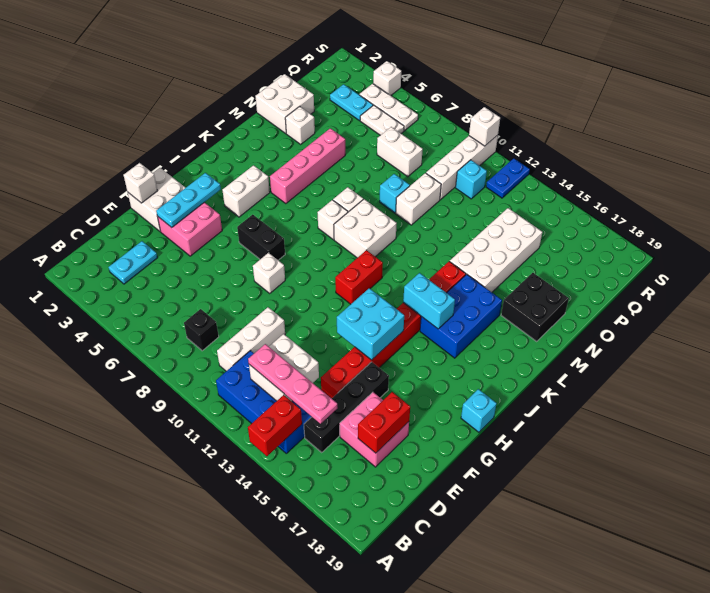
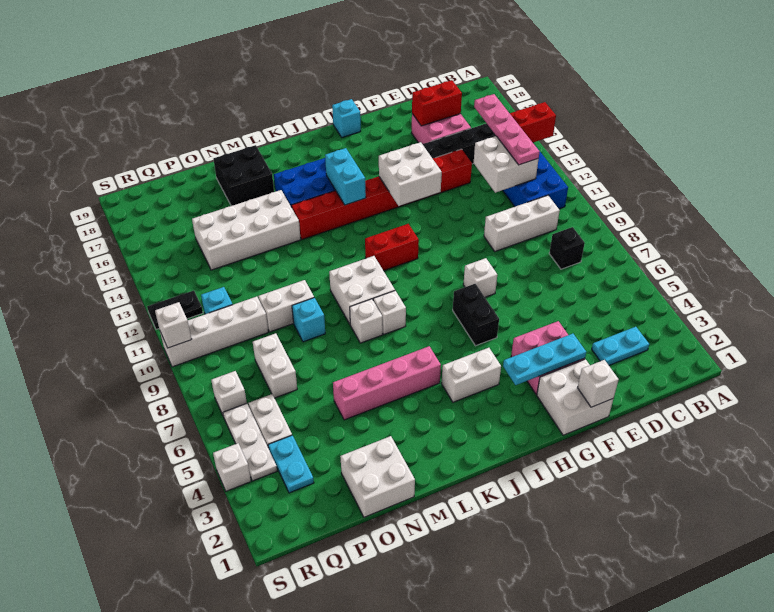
cyan 2x2 brick [337,288,404,360] -> white 2x2 brick [379,142,442,206]
white 1x1 brick [285,106,315,144] -> white 1x1 brick moved to [211,371,247,417]
blue 1x2 plate [486,158,530,198] -> black 1x2 plate [147,291,203,329]

